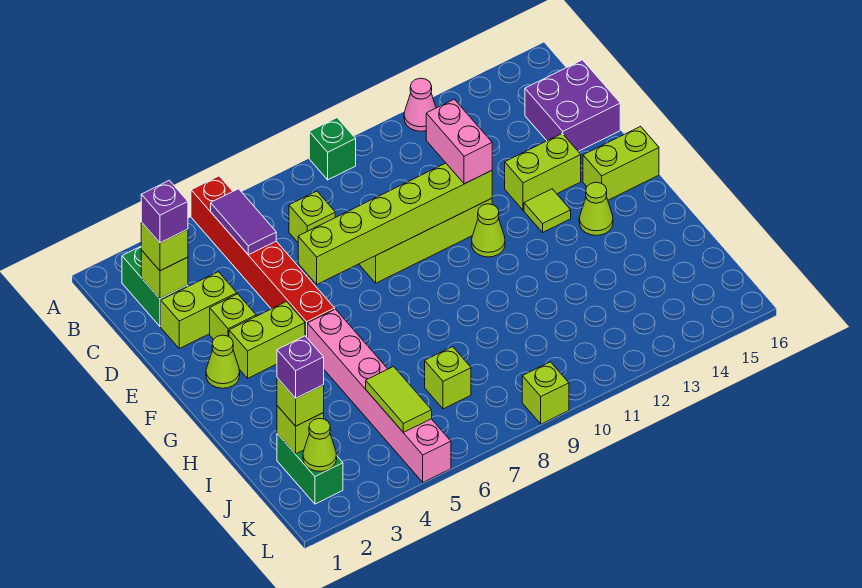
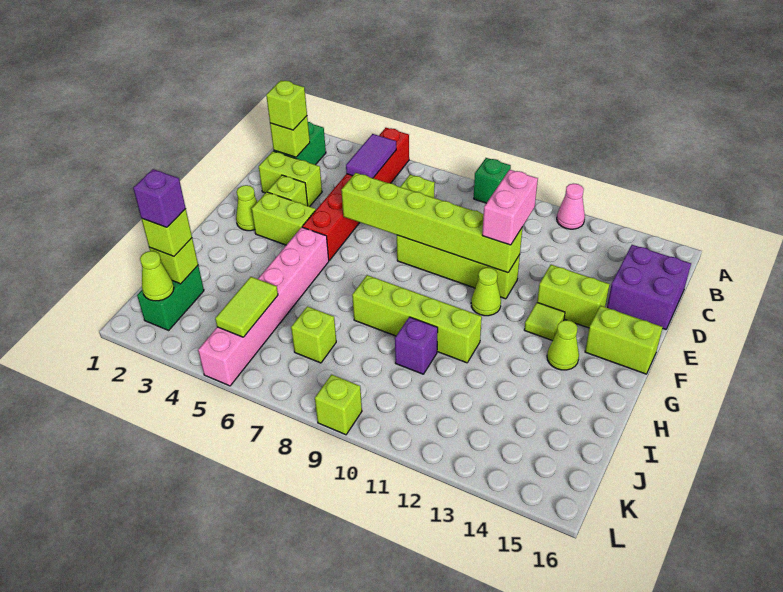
purple 1x1 brick [141,180,188,243] -> purple 1x1 brick moved to [395,317,438,374]
none -> lime 1x4 brick [352,275,482,363]

